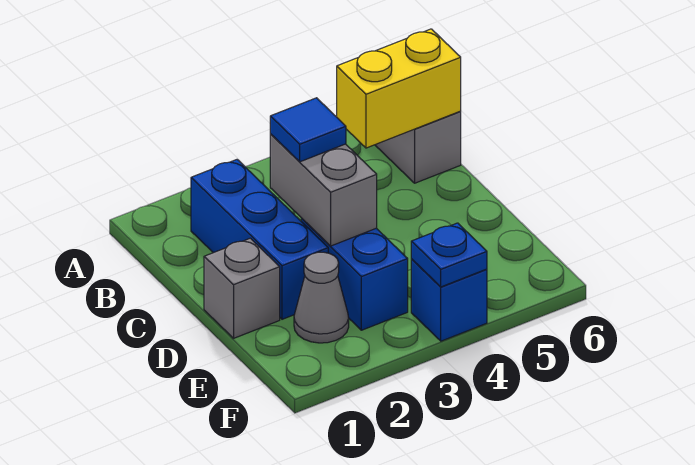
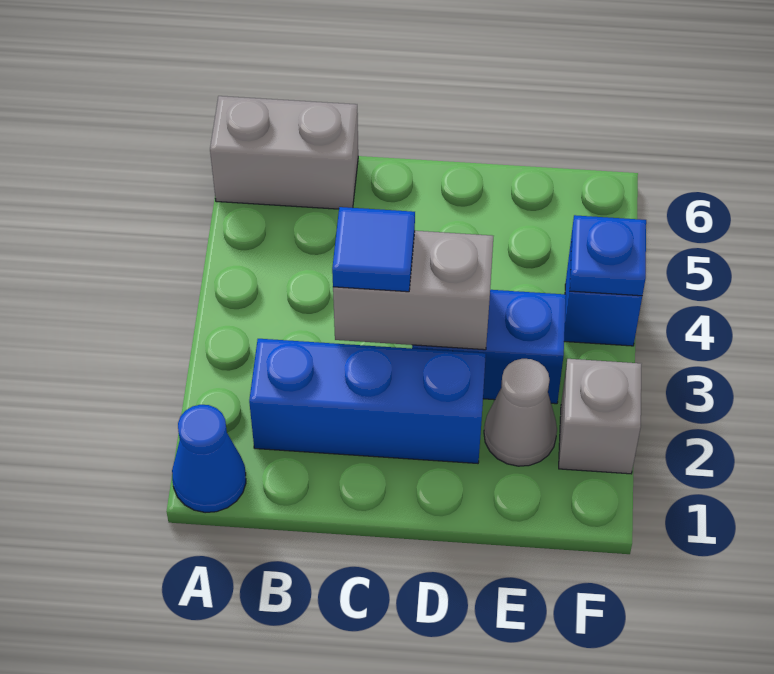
none -> blue 1x1 cone [172,405,246,513]
yellow 1x2 brick [337,29,461,148] -> none
grey 1x1 brick [204,238,280,338] -> grey 1x1 brick moved to [559,359,641,474]

